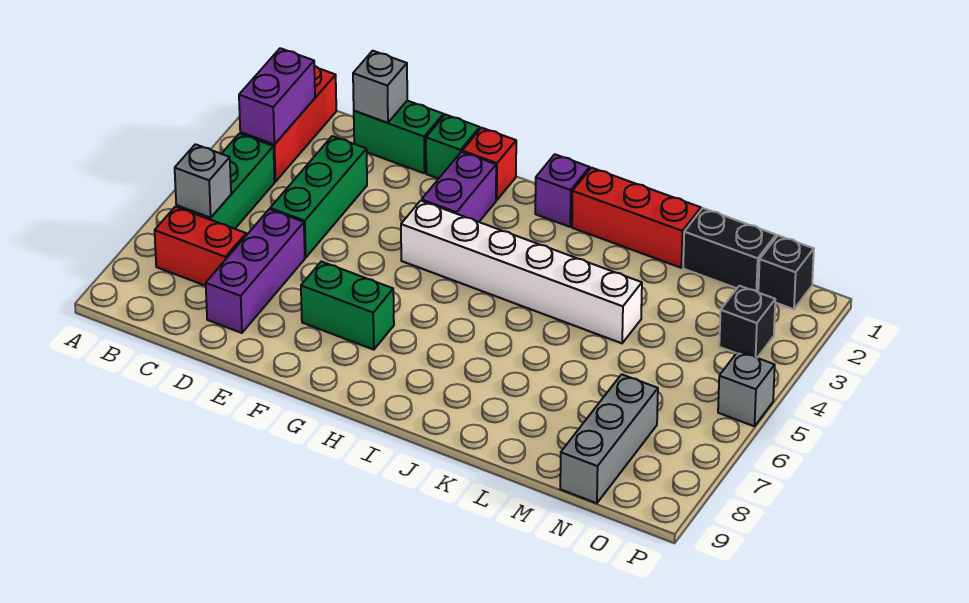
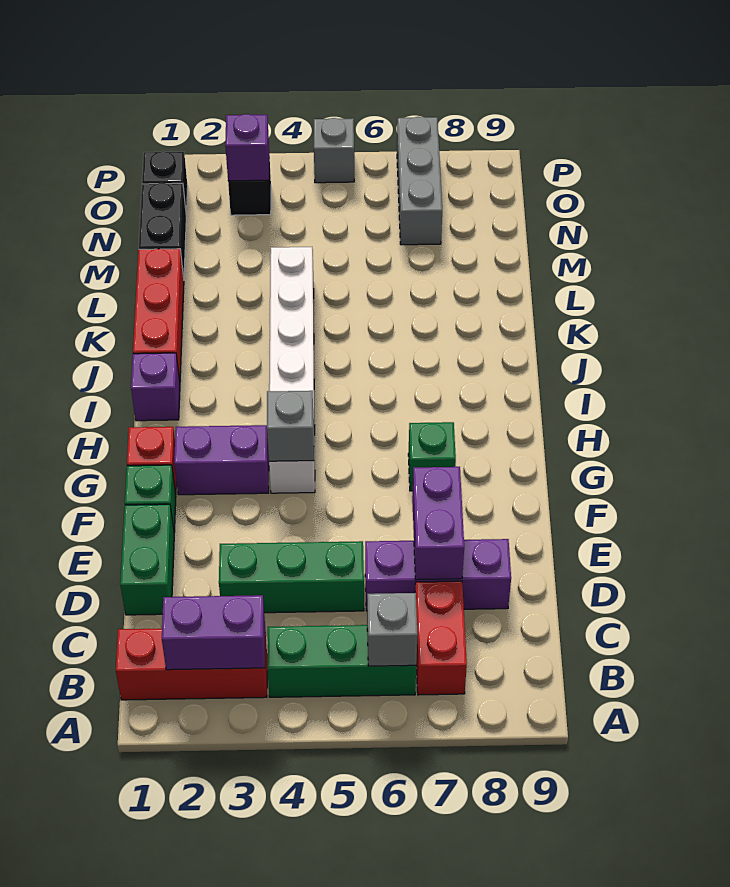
grey 1x1 brick [353,51,407,123] -> grey 1x1 brick moved to [267,391,314,461]
none -> purple 1x2 brick [412,467,464,580]
green 1x2 brick [301,261,394,350] -> green 1x1 brick [408,422,456,491]
grey 1x3 brick [560,374,658,503] -> grey 1x3 brick turned to [397,117,442,245]
none -> purple 1x1 brick [225,114,269,181]

